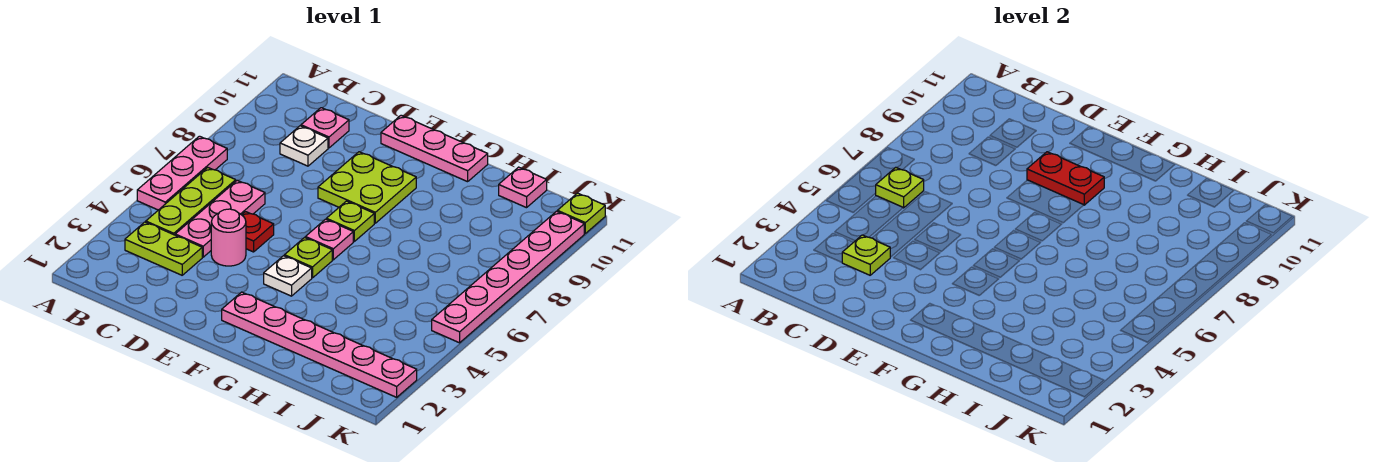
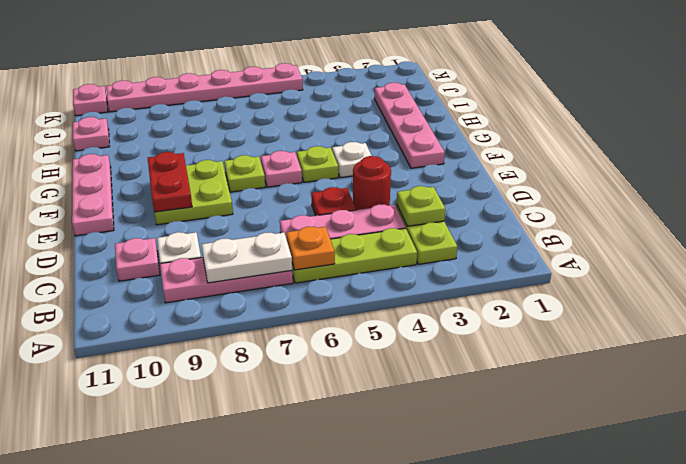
pink 1x3 plate [137,136,227,210] -> pink 1x3 plate moved to [160,258,293,303]
lime 1x1 plate [876,167,924,208] -> orange 1x1 plate [286,227,335,270]
none -> white 1x2 plate [202,233,292,283]
pink 1x1 round brick [211,209,246,266] -> red 1x1 round brick [353,156,391,210]
pink 1x6 plate [222,292,417,397] -> pink 1x4 plate [374,83,445,168]
lime 1x1 plate [557,193,605,233] -> pink 1x1 plate [73,84,108,116]

